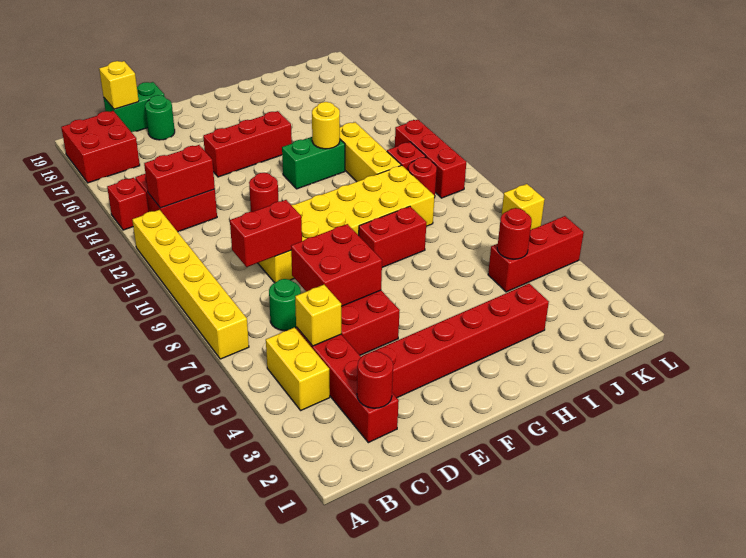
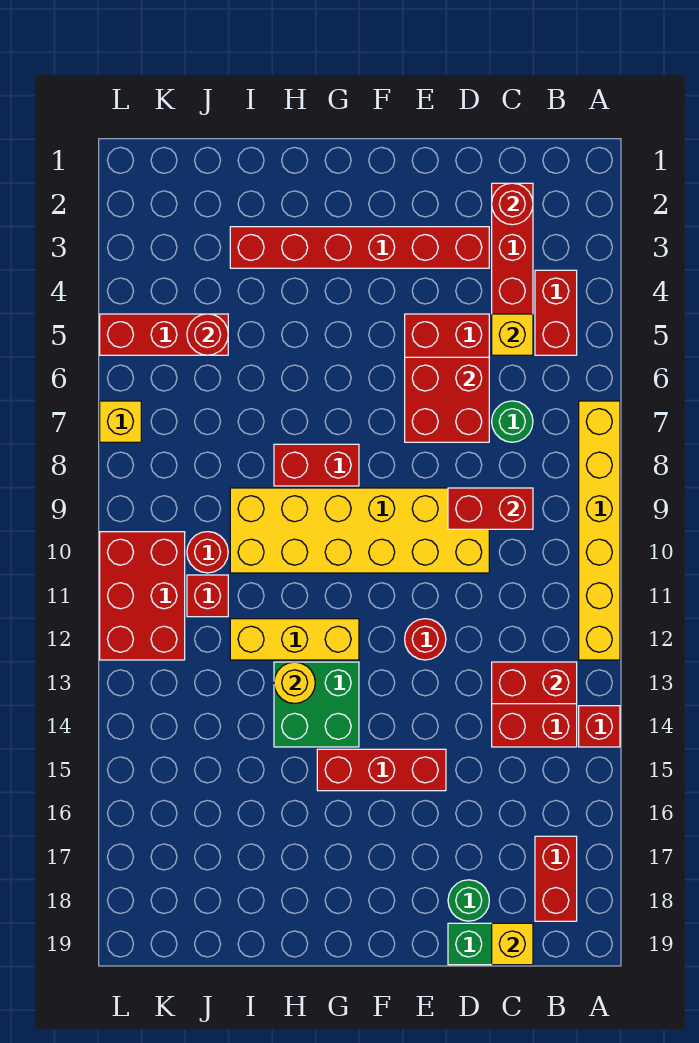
red 2x2 brick [61,111,140,183] -> red 1x2 brick [535,836,577,921]
yellow 1x2 brick [266,327,330,410] -> red 1x2 brick [535,270,577,355]
green 1x2 brick [282,137,345,189] -> green 2x2 brick [274,662,359,747]
yellow 1x3 brick [340,122,401,182] -> yellow 1x3 brick turned to [230,619,359,660]
red 1x3 brick [395,120,466,198] -> red 2x3 brick [100,532,185,660]

